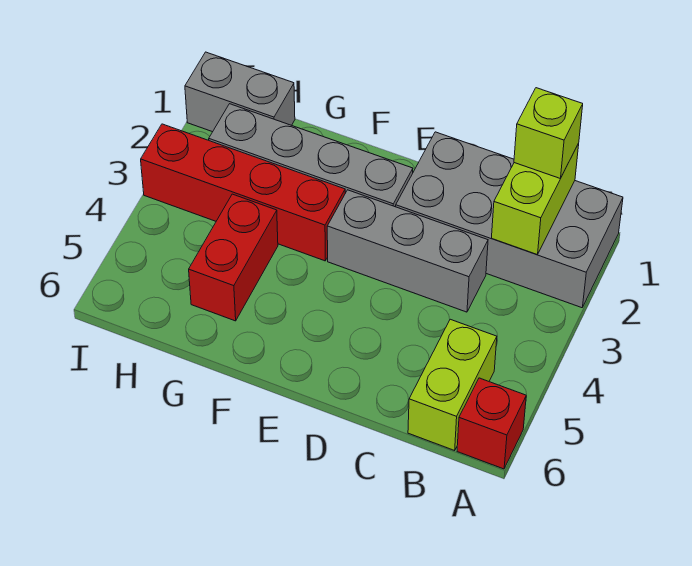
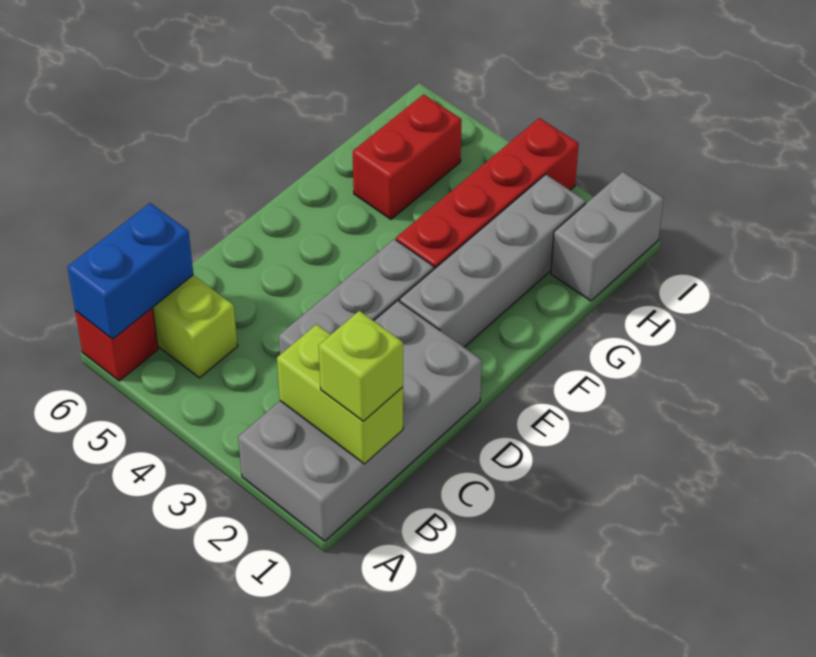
none -> blue 1x2 brick [67,203,193,339]
red 1x2 brick [189,194,278,321] -> red 1x2 brick turned to [353,94,462,219]

